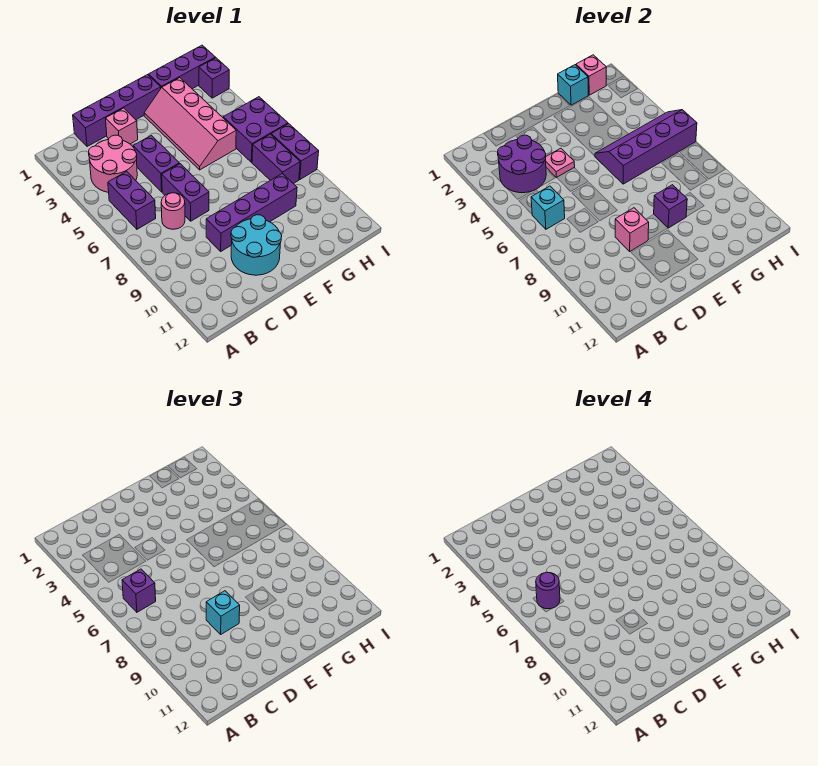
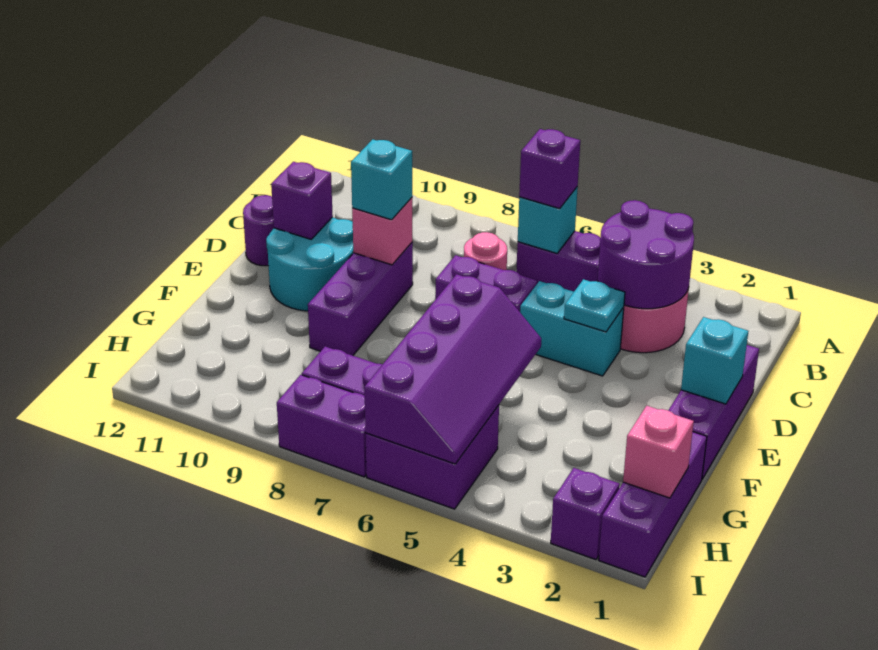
purple 1x1 round brick [536,572,560,609] -> purple 1x1 round brick moved to [243,195,274,266]
purple 1x4 brick [73,75,161,147] -> purple 1x3 brick [668,345,759,479]
pink 1x1 brick [106,108,138,144] -> none
purple 1x2 brick [133,135,179,192] -> cyan 1x2 brick [520,281,624,376]
pink 1x1 plate [545,148,575,178] -> cyan 1x1 plate [564,279,625,332]
purple 1x4 brick [206,174,297,251] -> purple 1x3 brick [308,242,413,356]
pink 2x4 slope [144,78,236,170] -> none
purple 1x1 brick [654,185,687,228] -> purple 1x1 brick moved to [271,162,333,239]
cyan 1x1 brick [558,65,588,105] -> cyan 1x1 brick moved to [681,317,748,404]

